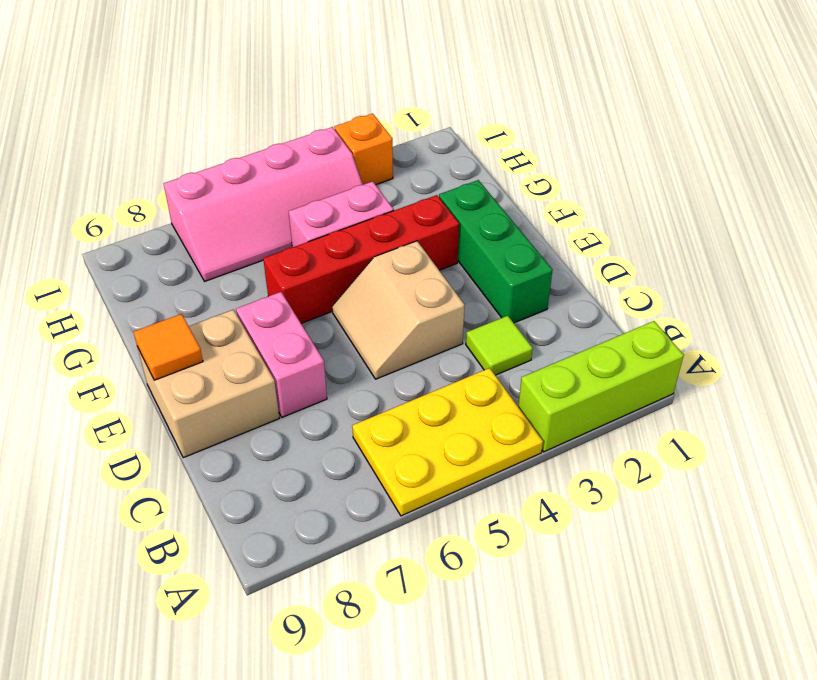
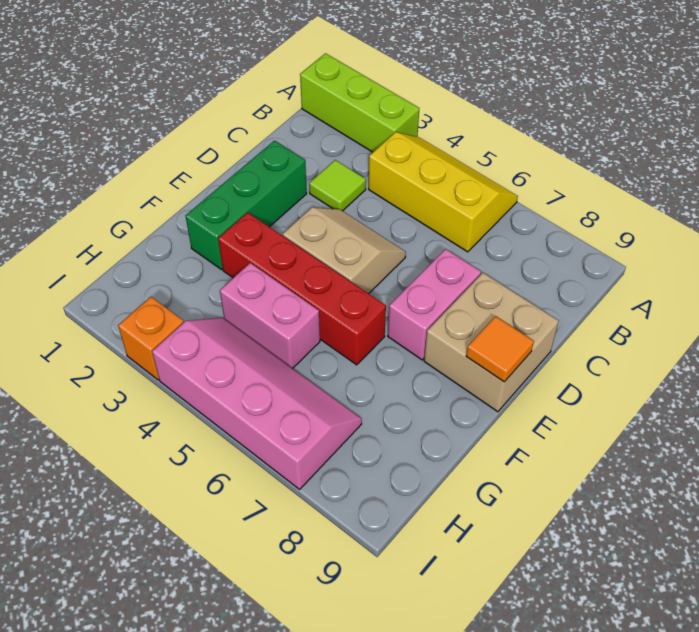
yellow 2x3 plate [352,368,543,516] -> yellow 2x3 slope [369,132,518,252]
tan 2x2 slope [332,241,465,379] -> tan 2x2 slope turned to [283,207,406,294]

